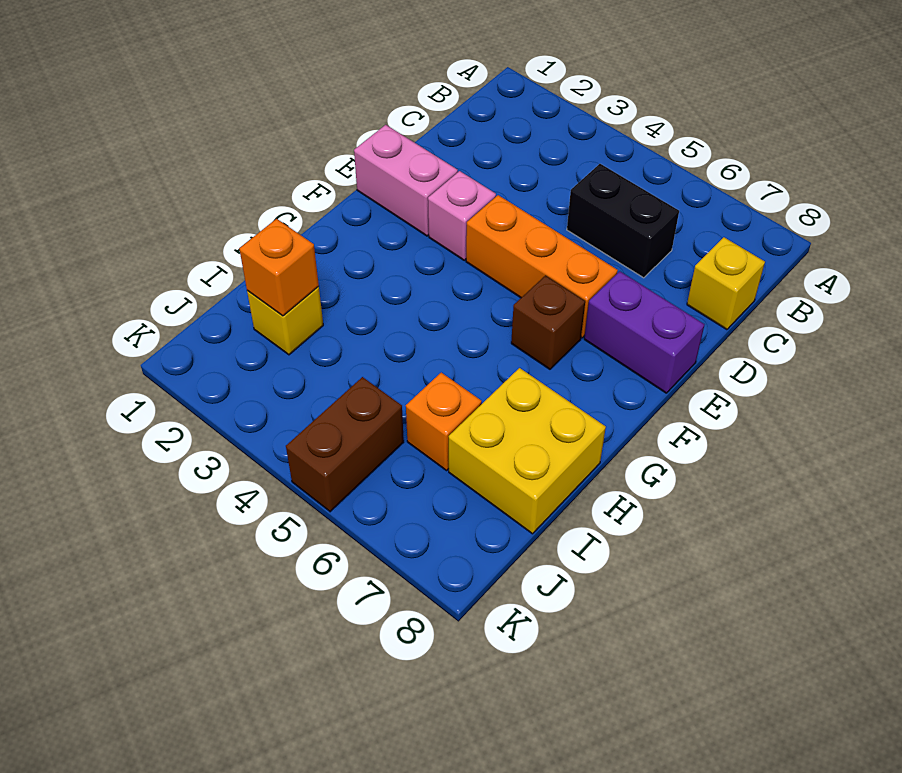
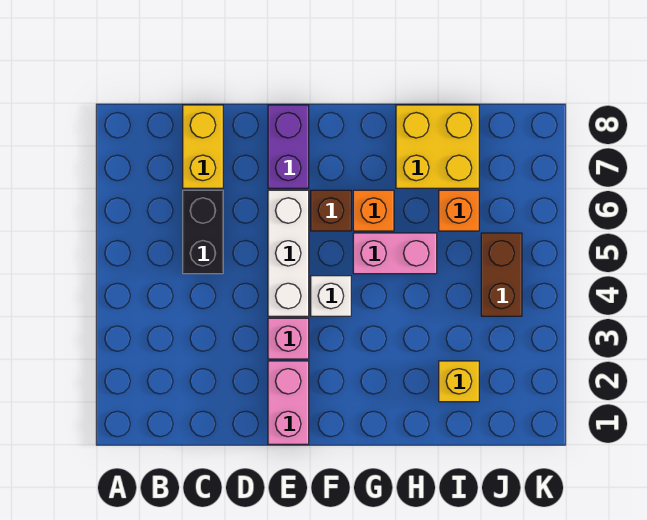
yellow 1x1 brick [687,237,765,330] -> yellow 1x2 brick [183,105,223,188]
orange 1x3 brick [466,195,618,338] -> white 1x3 brick [268,190,309,316]
none -> white 1x1 brick [311,276,351,316]
none -> pink 1x2 brick [353,233,437,274]
orange 1x1 brick [239,219,319,316] -> orange 1x1 brick moved to [353,190,394,231]
brown 1x2 brick [286,377,404,512] -> brown 1x2 brick turned to [481,233,522,316]

